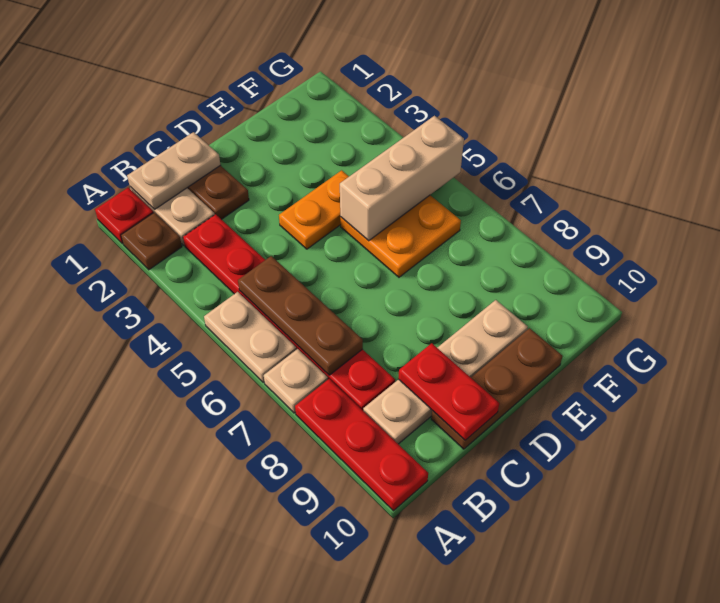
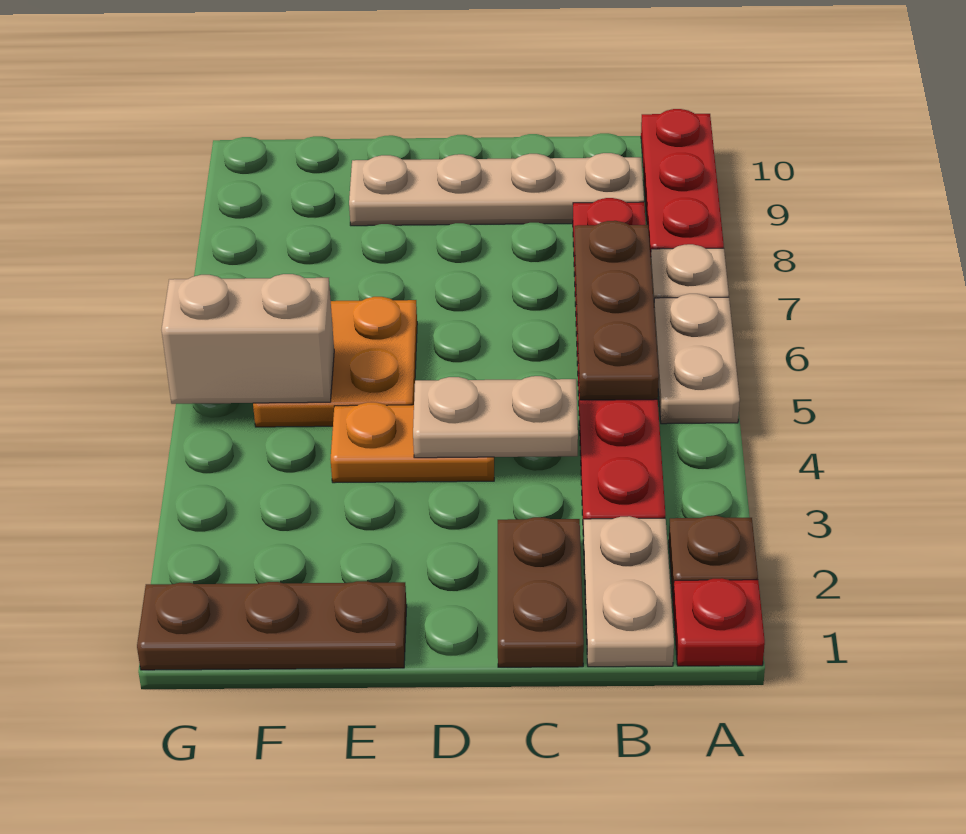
tan 1x2 plate [127,132,220,210] -> tan 1x2 plate moved to [413,376,578,458]
red 1x2 plate [398,343,499,440] -> none
brown 1x3 plate [431,328,563,449] -> brown 1x3 plate moved to [137,581,407,670]
tan 1x3 brick [340,116,464,241] -> tan 1x2 brick [162,274,334,404]

